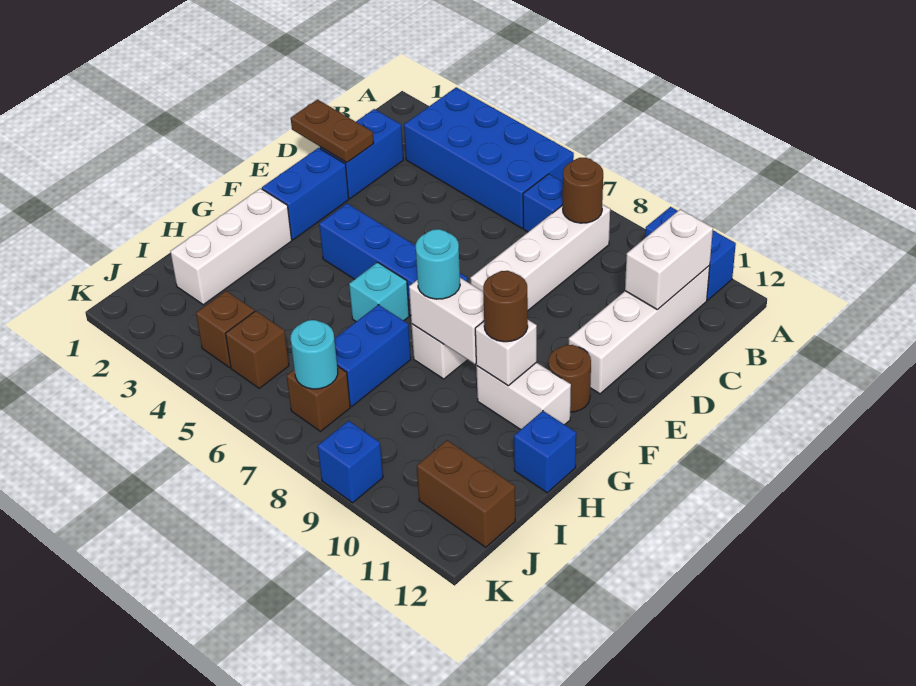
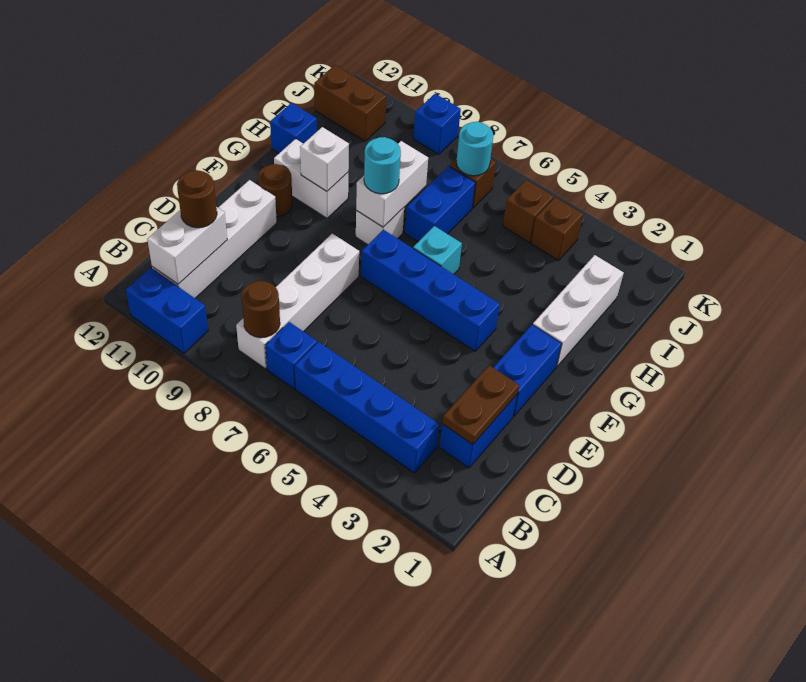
blue 2x4 brick [404,87,574,228] -> blue 1x4 brick [295,342,440,473]
brown 1x2 plate [291,100,374,163] -> brown 1x2 plate turned to [442,365,519,444]
white 1x2 brick [409,278,484,364] -> white 1x2 brick turned to [356,141,428,227]
brown 1x1 round brick [483,271,528,342] -> brown 1x1 round brick moved to [177,170,217,228]

